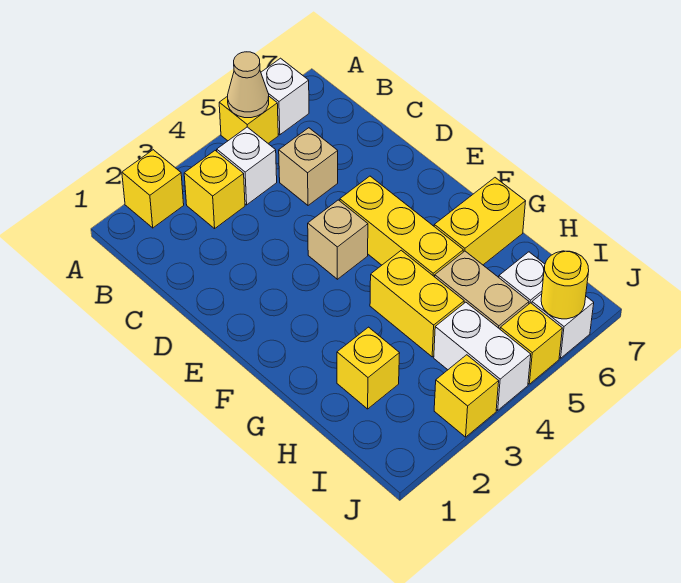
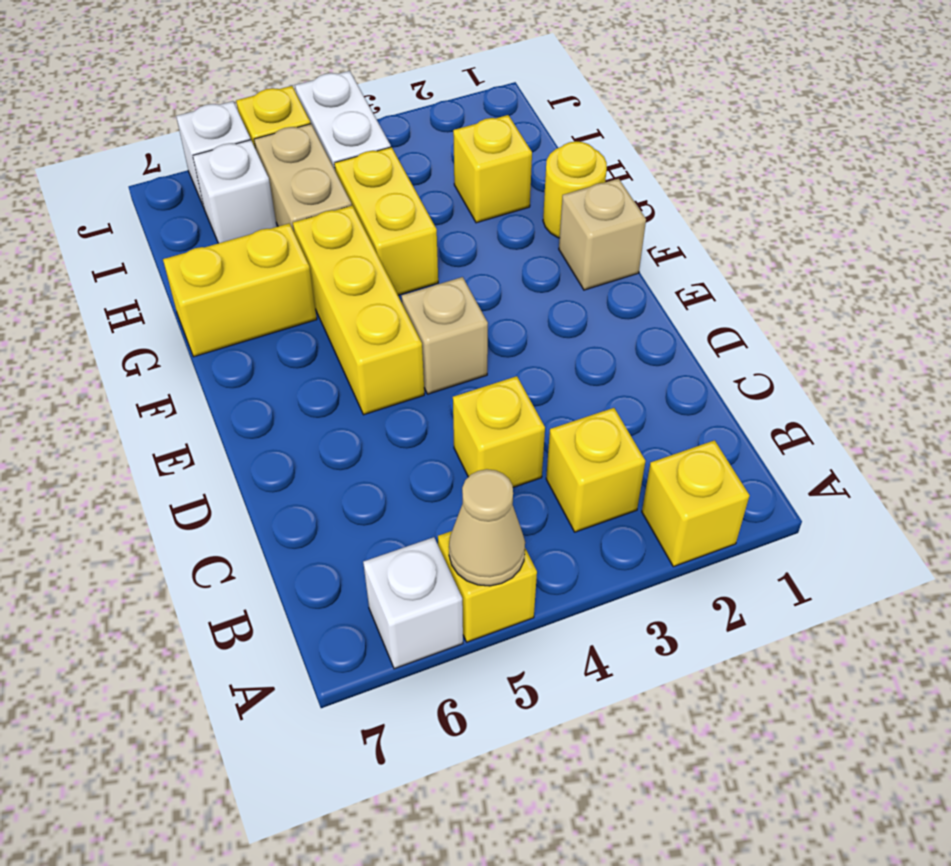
white 1x1 brick [217,127,277,205] -> none
tan 1x1 brick [279,128,338,205] -> tan 1x1 brick moved to [559,179,646,290]
yellow 1x1 brick [434,355,499,437] -> yellow 1x1 brick moved to [453,376,545,487]
yellow 1x1 round brick [541,251,589,319] -> yellow 1x1 round brick moved to [543,141,607,238]

